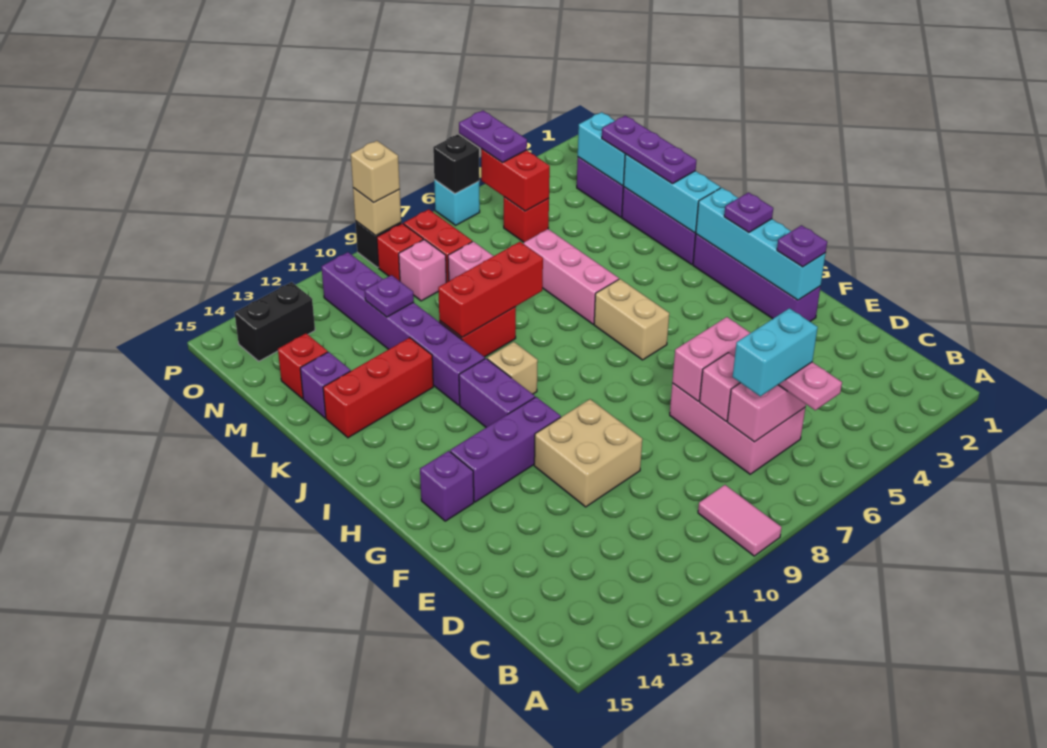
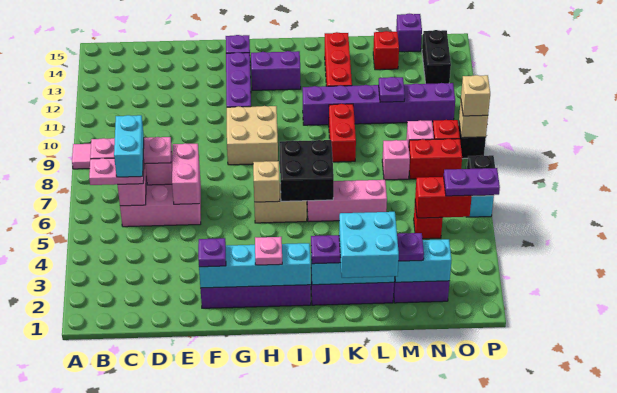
none -> pink 1x3 plate [90,137,171,164]
tan 2x2 brick [534,399,642,507] -> tan 2x2 brick moved to [227,106,278,165]
purple 1x1 plate [724,192,773,233] -> pink 1x1 plate [255,237,282,265]
purple 1x2 brick [459,359,535,427] -> purple 1x2 brick moved to [251,51,301,90]
none -> black 2x2 brick [279,140,334,201]
tan 1x1 brick [487,342,538,394] -> tan 1x1 brick moved to [253,161,280,202]
none -> cyan 2x2 brick [339,212,399,278]
purple 1x3 plate [602,116,697,184] -> purple 1x4 plate [311,233,424,264]
red 1x3 brick [438,242,543,337] -> none
purple 1x1 brick [300,352,351,418] -> purple 1x1 brick moved to [396,14,422,52]

